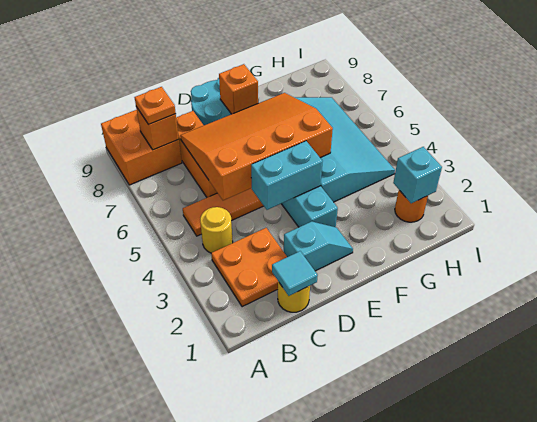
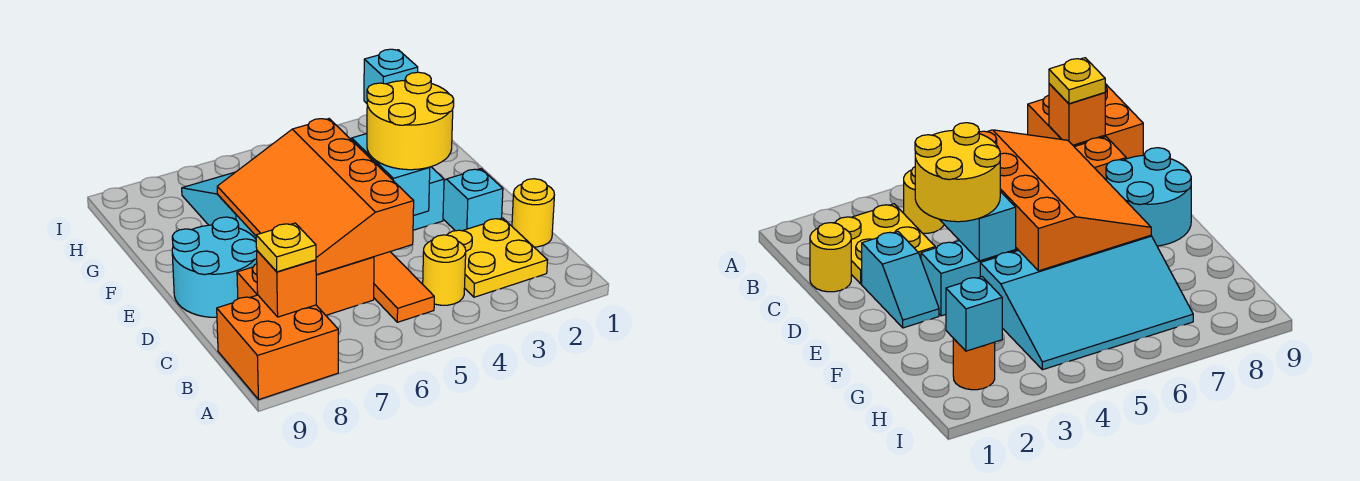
orange 2x2 plate [211,228,287,307] -> yellow 2x2 plate [431,218,547,297]
orange 1x1 plate [135,87,176,125] -> yellow 1x1 plate [256,223,316,272]
cyan 1x1 tile [272,251,318,296] -> none
none -> yellow 2x2 round brick [367,72,454,170]
orange 1x1 brick [219,64,258,114] -> none

